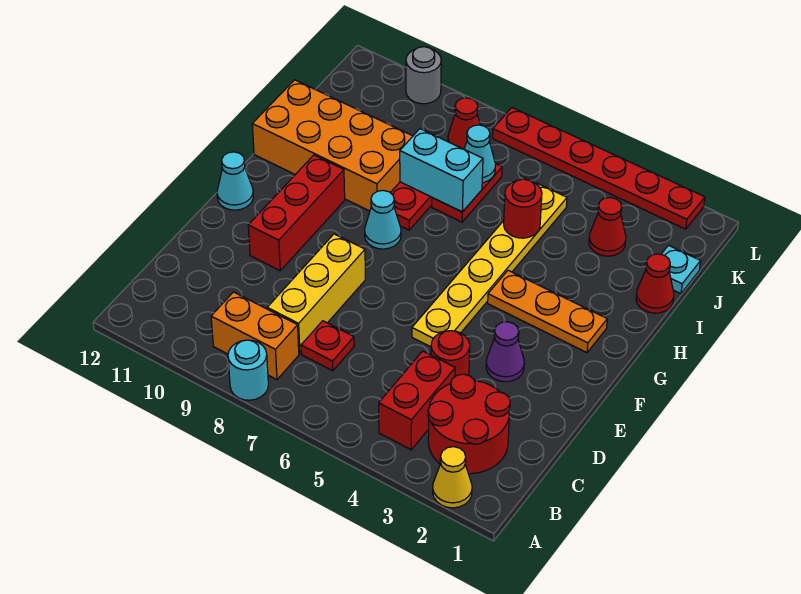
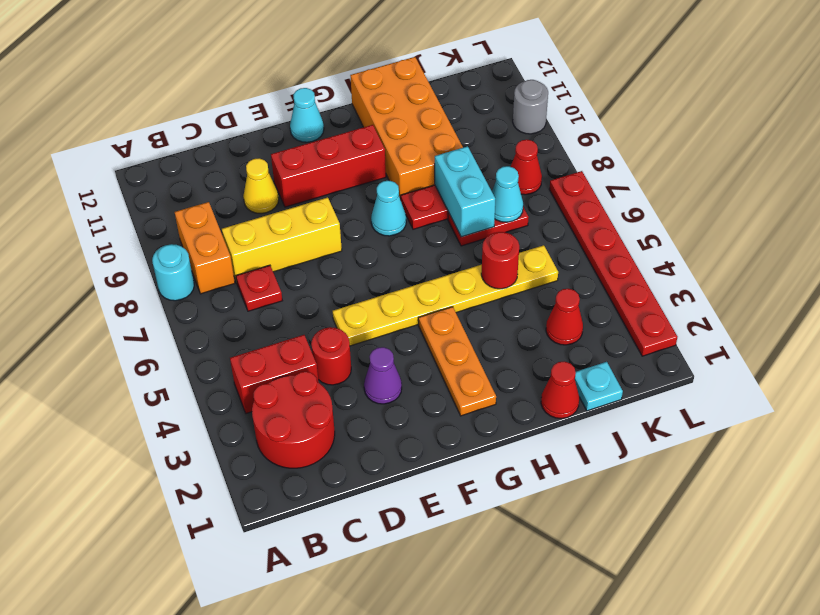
yellow 1x1 cone [433,447,472,508] -> yellow 1x1 cone moved to [243,158,279,214]

